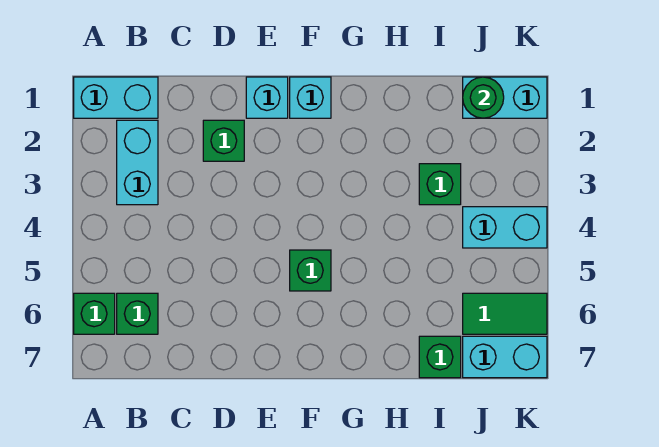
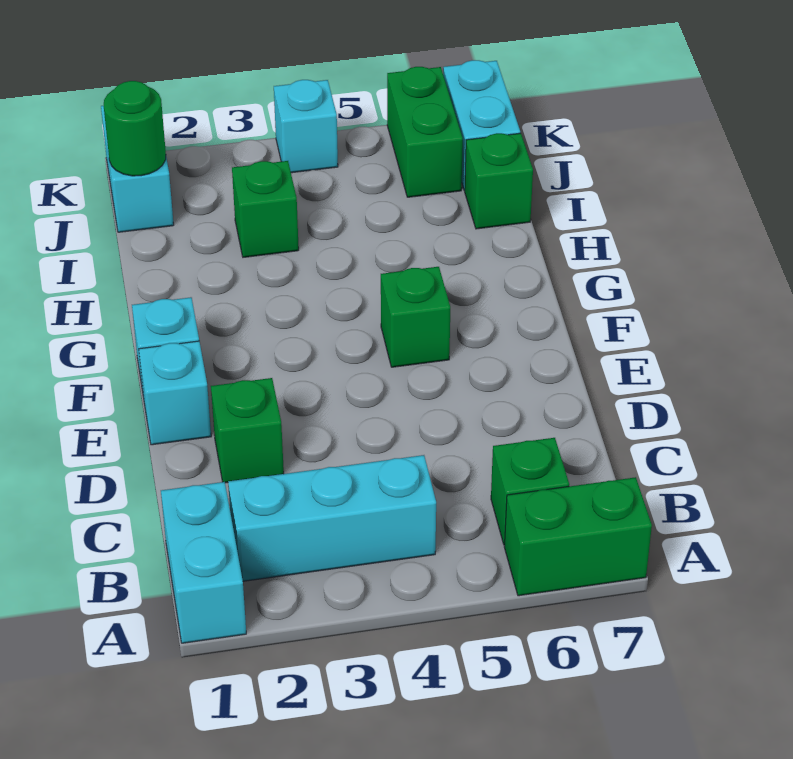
green 1x1 brick [74,293,115,334] -> green 1x2 brick [504,477,652,596]
cyan 1x2 brick [117,120,158,205] -> cyan 1x3 brick [228,455,436,581]
cyan 1x2 brick [463,207,547,248] -> cyan 1x1 brick [274,80,338,173]
green 1x2 tile [463,293,547,334] -> green 1x2 brick [387,67,463,197]

